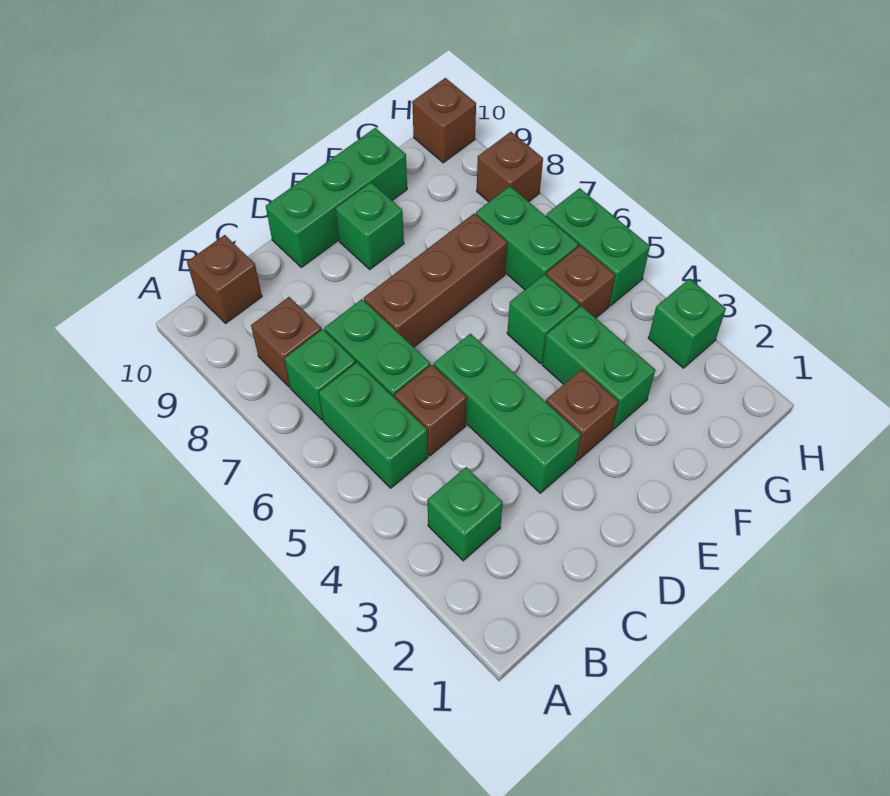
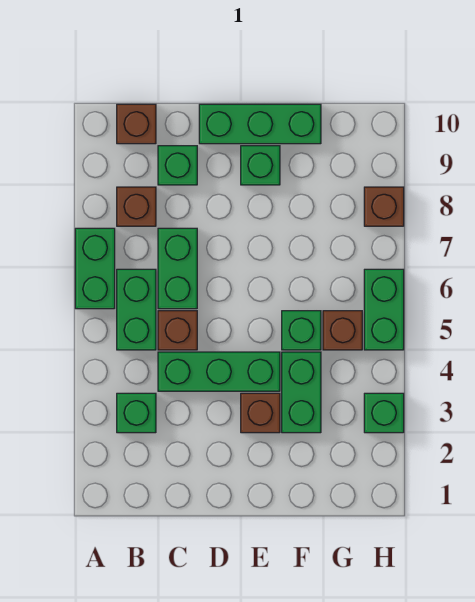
green 1x1 brick [284,329,356,420] -> green 1x1 brick moved to [158,146,197,185]
green 1x3 brick [434,334,581,493] -> green 1x3 brick turned to [158,352,280,391]
brown 1x3 brick [364,213,507,347] -> none
green 1x2 brick [476,186,579,290] -> green 1x2 brick moved to [75,228,115,309]
brown 1x1 brick [412,78,476,163] -> none

